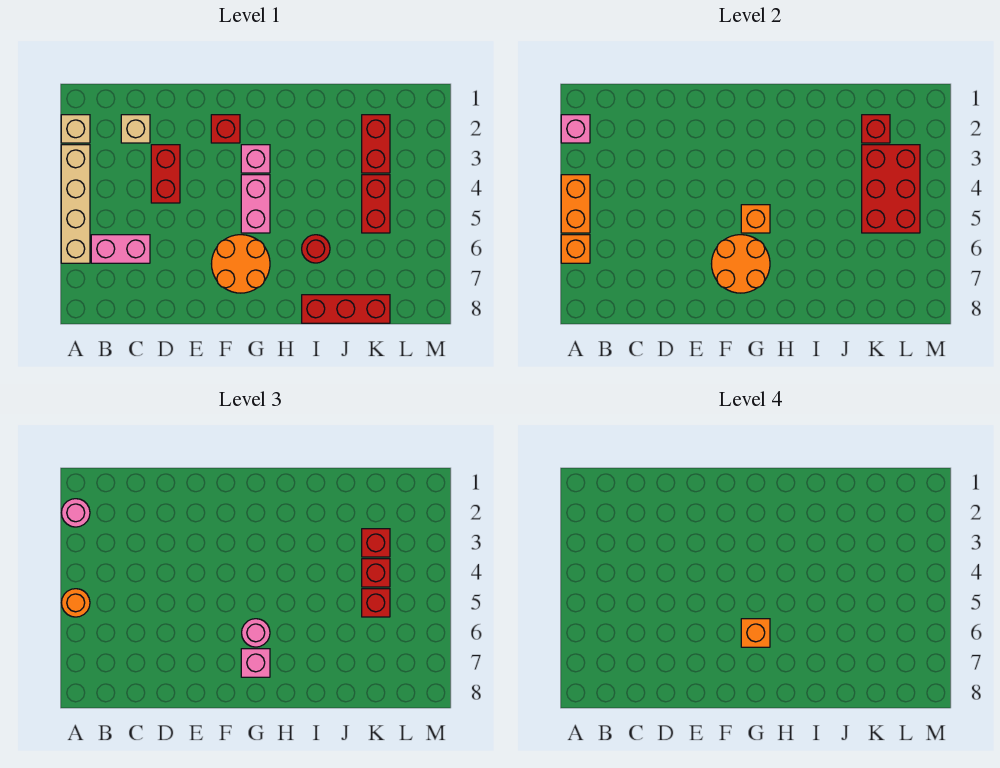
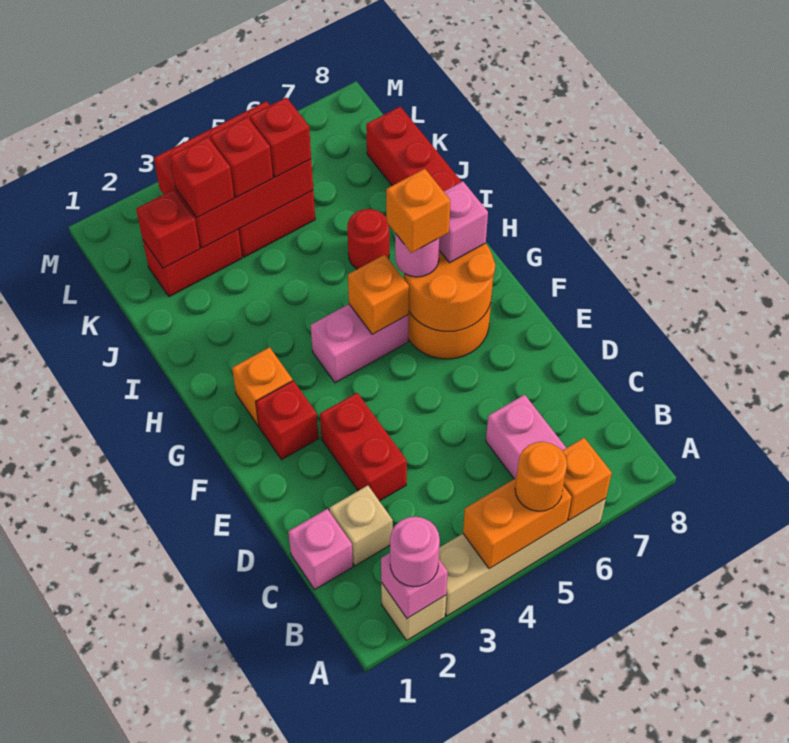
red 1x2 brick [151,145,180,203] -> red 1x2 brick turned to [320,393,407,501]
none -> orange 1x1 brick [232,347,292,426]
pink 1x1 brick [241,145,270,173] -> pink 1x1 brick moved to [288,509,353,589]

